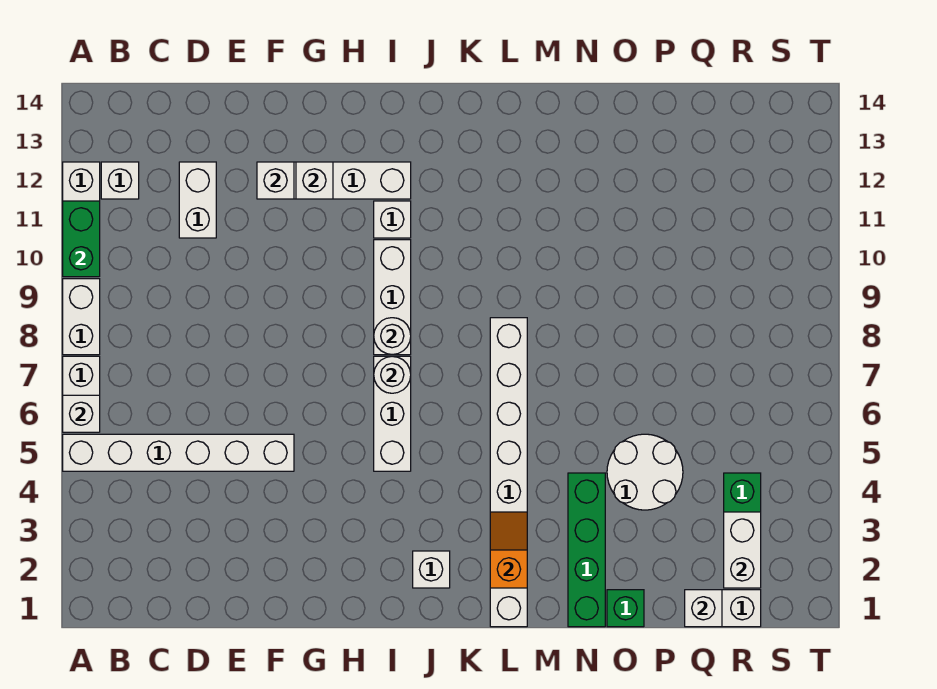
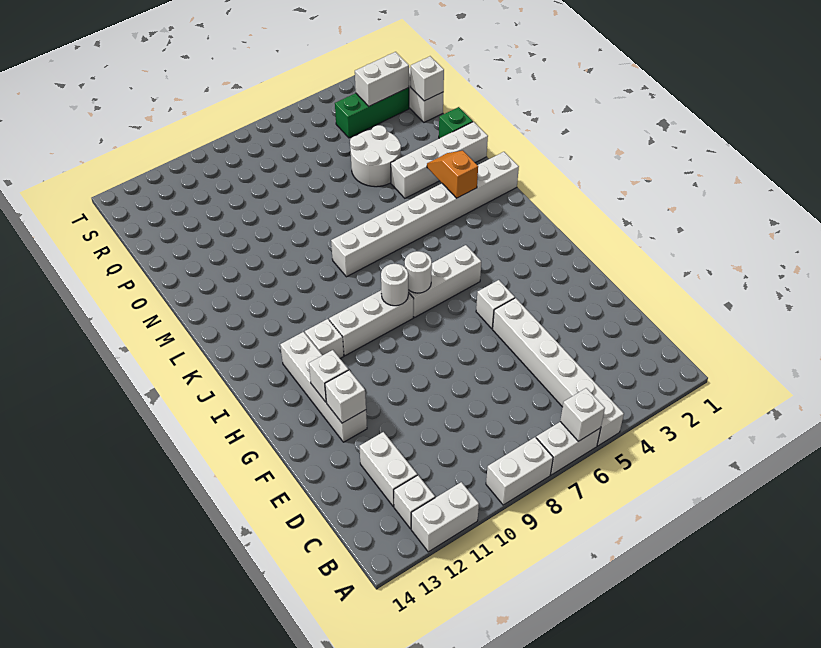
green 1x2 brick [63,201,100,277] -> none
white 1x2 brick [179,162,216,238] -> white 1x2 brick turned to [359,432,417,506]
white 1x1 brick [413,551,450,588] -> white 1x1 brick moved to [476,280,515,329]
orange 1x2 slope [490,512,527,588] -> orange 1x2 slope turned to [427,150,478,198]
green 1x4 brick [568,473,605,627] -> white 1x4 brick [391,122,488,198]

